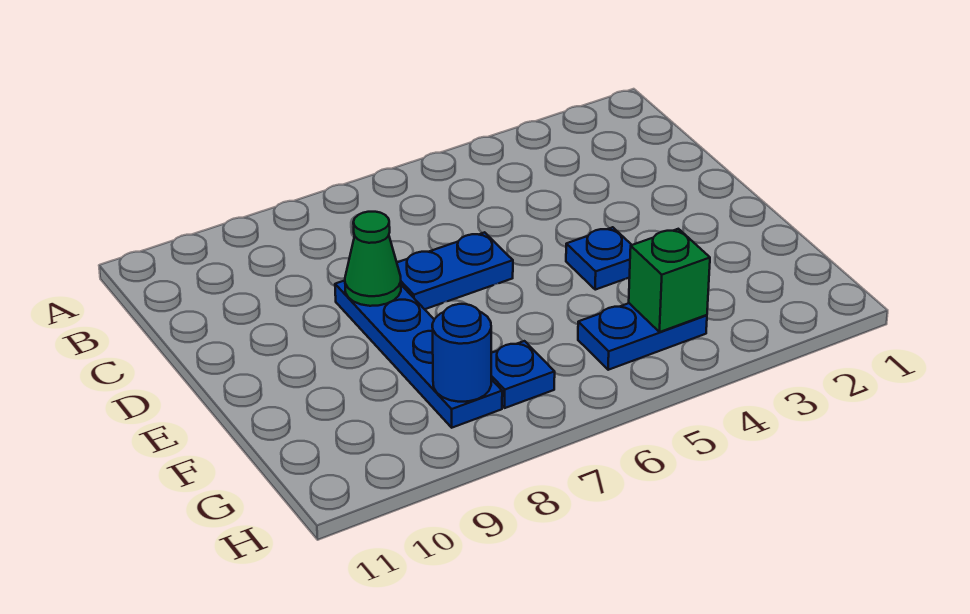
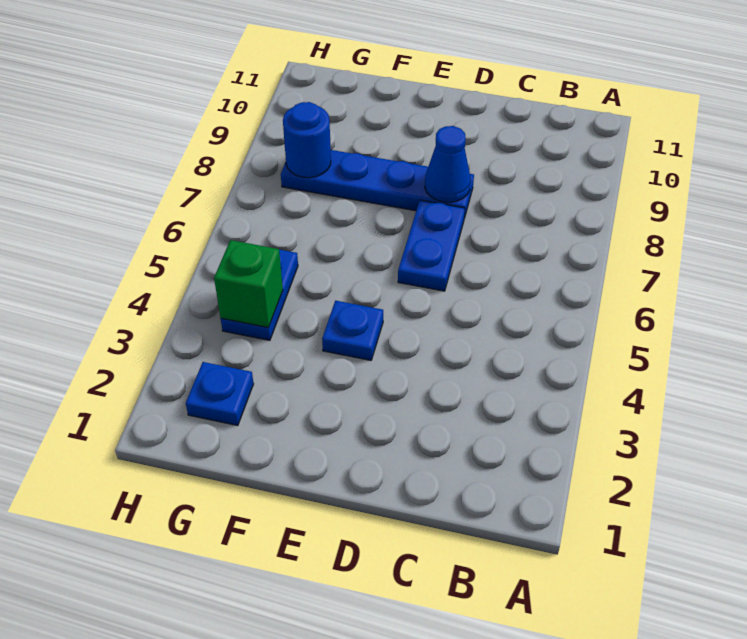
green 1x1 cone [345,212,401,306] -> blue 1x1 cone [425,126,471,202]
blue 1x1 plate [491,341,555,408] -> blue 1x1 plate moved to [186,362,254,426]

